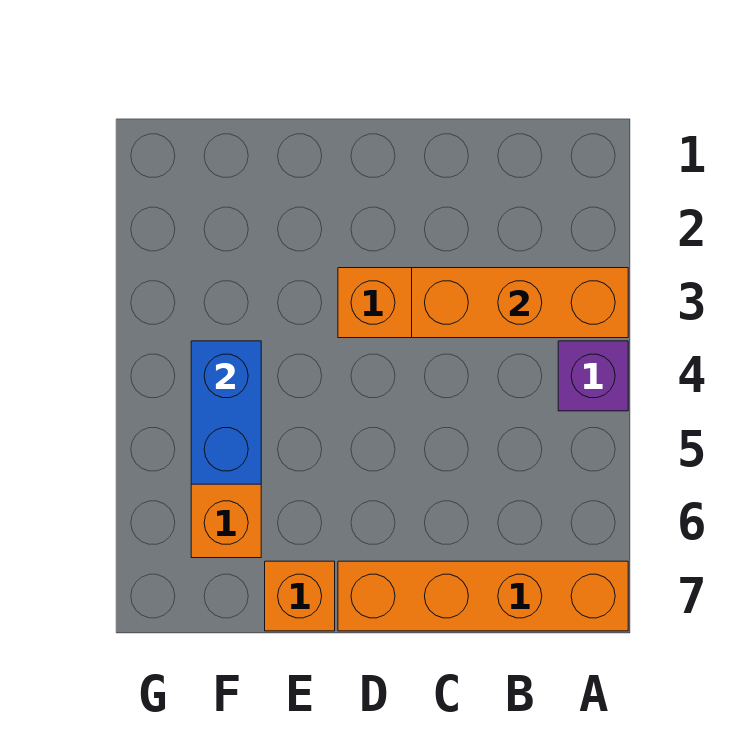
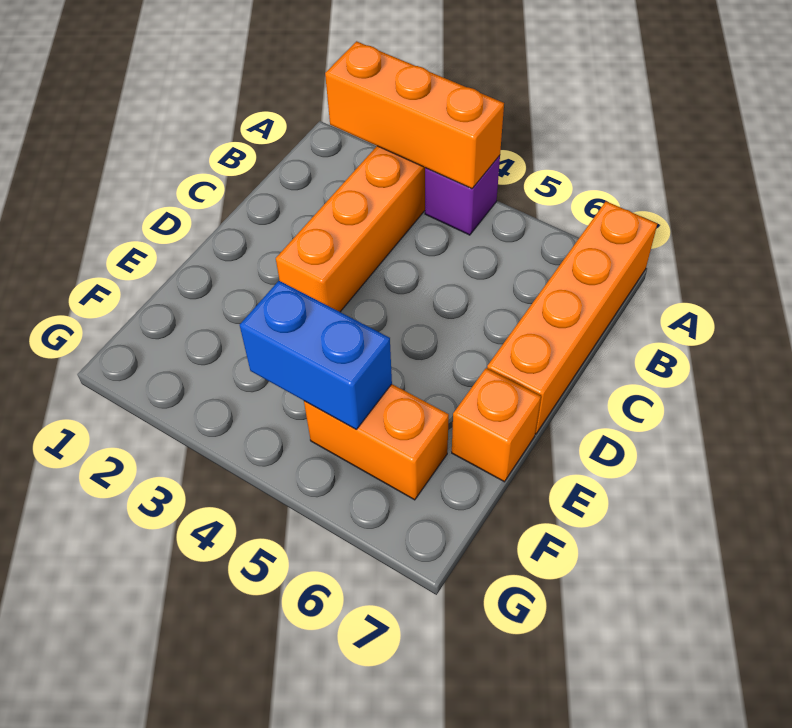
orange 1x3 brick [412,268,628,338] -> orange 1x3 brick turned to [325,41,504,189]

